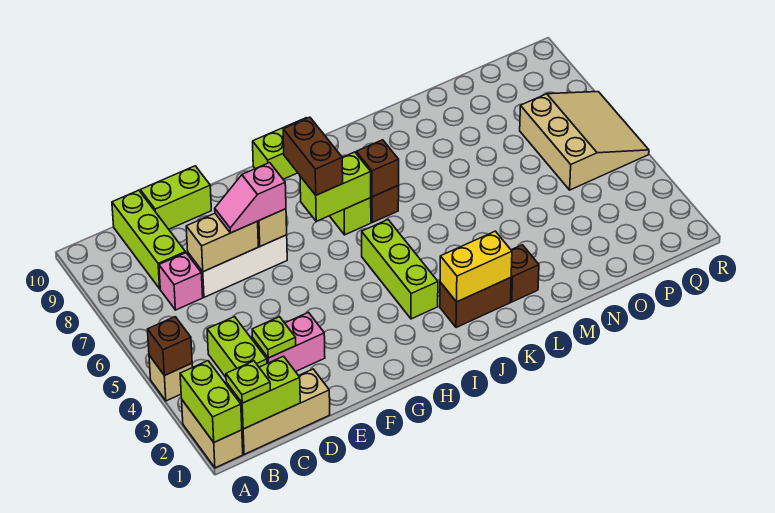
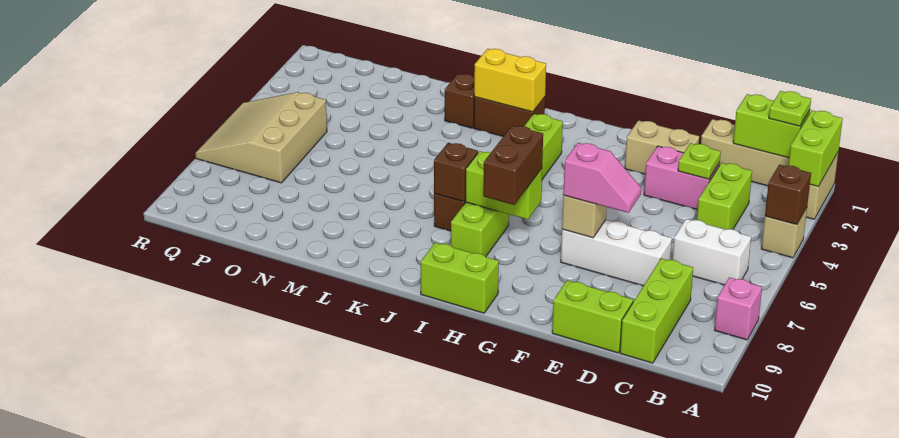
none -> white 1x2 brick [673,219,751,285]
pink 1x1 brick [159,253,203,310] -> pink 1x1 brick moved to [715,277,762,340]
tan 1x2 brick [186,213,258,272] -> tan 1x2 brick moved to [625,120,699,174]

